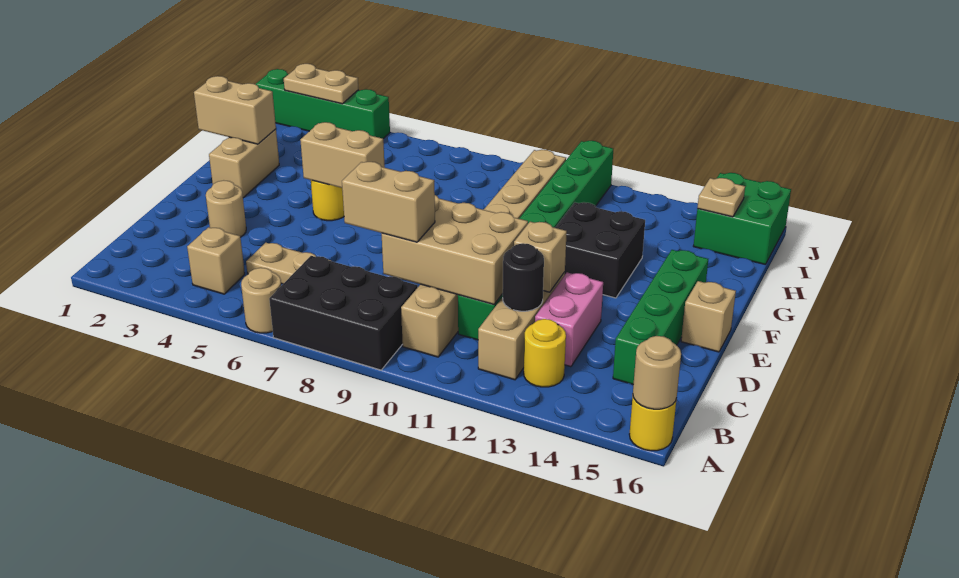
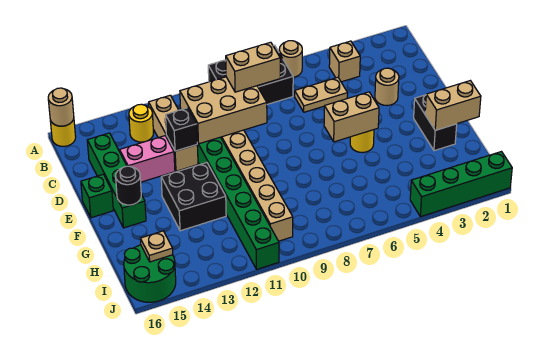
black 1x1 round brick [503,243,544,311] -> black 1x1 round brick moved to [116,166,141,205]
pink 1x2 brick [535,272,603,367] -> pink 1x2 brick turned to [120,136,175,182]
tan 1x1 brick [514,222,567,292] -> black 1x1 brick [165,108,197,151]
tan 1x1 brick [681,281,736,352] -> green 1x1 brick [81,174,113,218]
tan 1x2 brick [209,129,279,198] -> black 1x2 brick [414,95,457,151]
green 2x2 brick [694,173,791,264] -> green 2x2 round brick [124,245,176,302]
tan 1x2 plate [284,64,358,104] -> none

